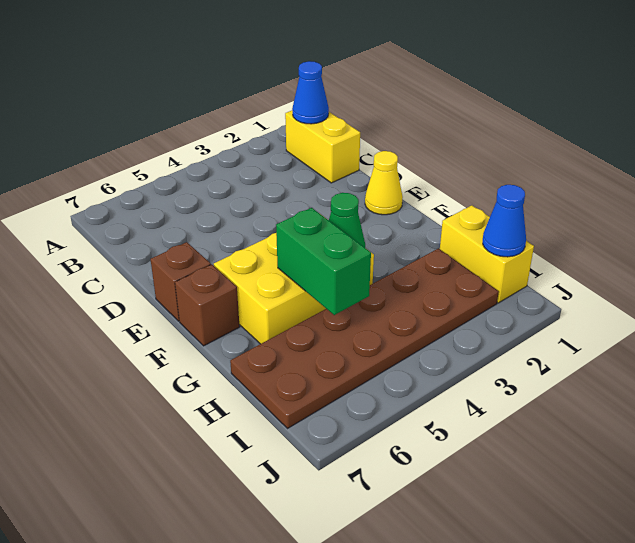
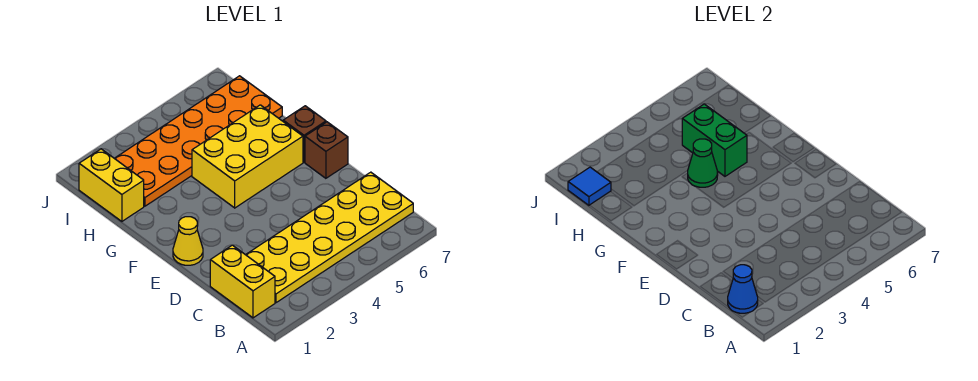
none -> yellow 2x6 plate [246,172,413,303]
brown 2x6 plate [230,248,499,429] -> orange 2x6 plate [114,76,282,206]
blue 1x1 cone [483,185,526,257] -> blue 1x1 tile [568,167,611,205]

